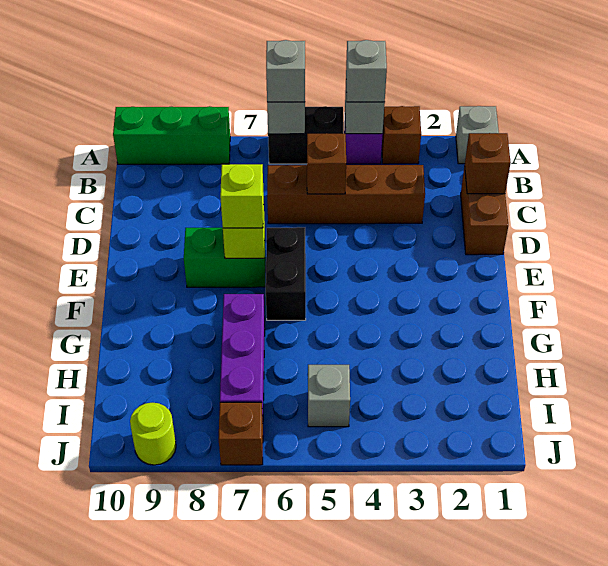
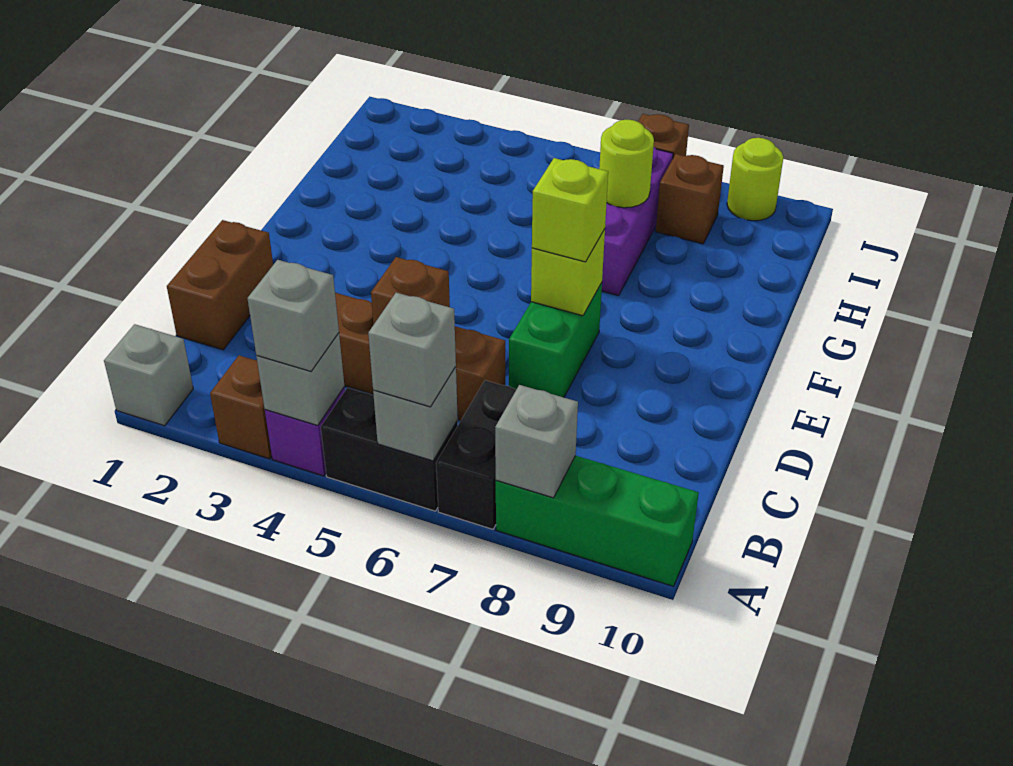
brown 1x1 brick [465,133,511,194] -> brown 1x1 brick moved to [656,154,724,244]
black 1x2 brick [266,227,306,320] -> black 1x2 brick moved to [436,380,516,529]
green 1x2 brick [184,228,266,287] -> green 1x2 brick turned to [509,283,602,397]
none -> lime 1x1 round brick [599,120,654,208]
grey 1x1 brick [308,365,350,427] -> grey 1x1 brick moved to [495,385,578,498]

